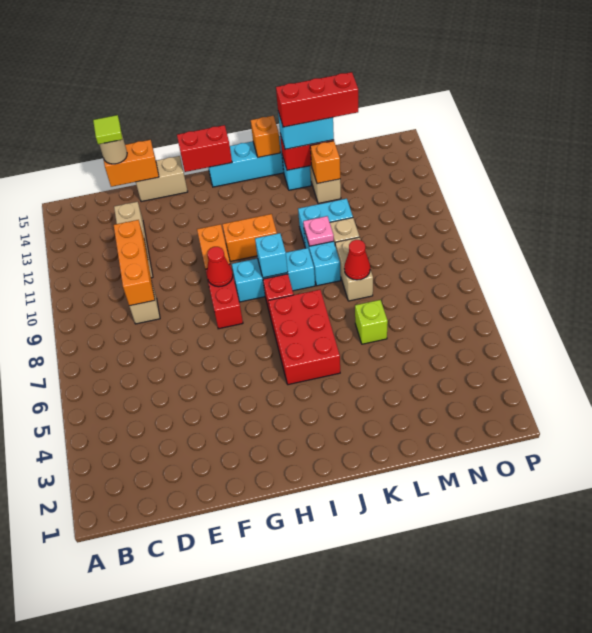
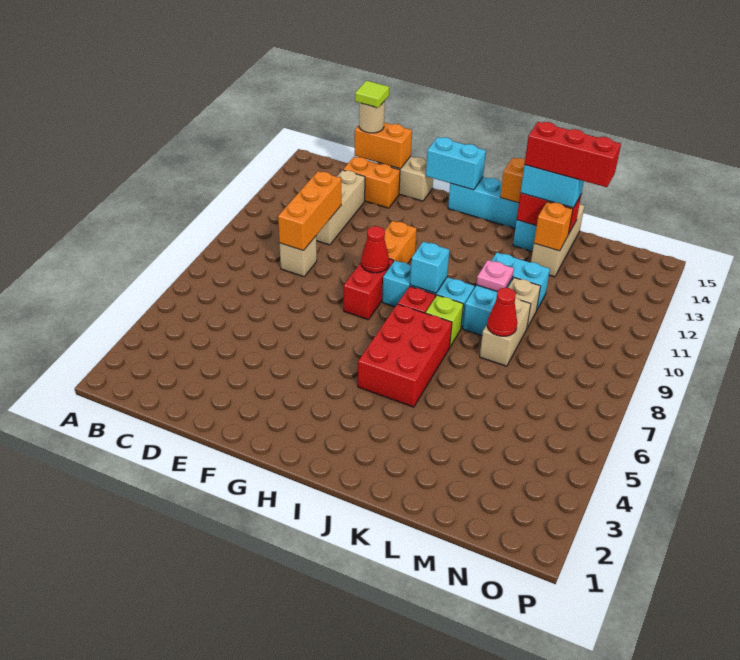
red 1x2 brick [177,125,232,172] -> cyan 1x2 brick [426,137,486,190]
orange 1x2 brick [222,214,277,262] -> orange 1x2 brick moved to [343,157,400,208]
lime 1x1 brick [355,300,388,344] -> lime 1x1 brick moved to [426,295,463,347]

